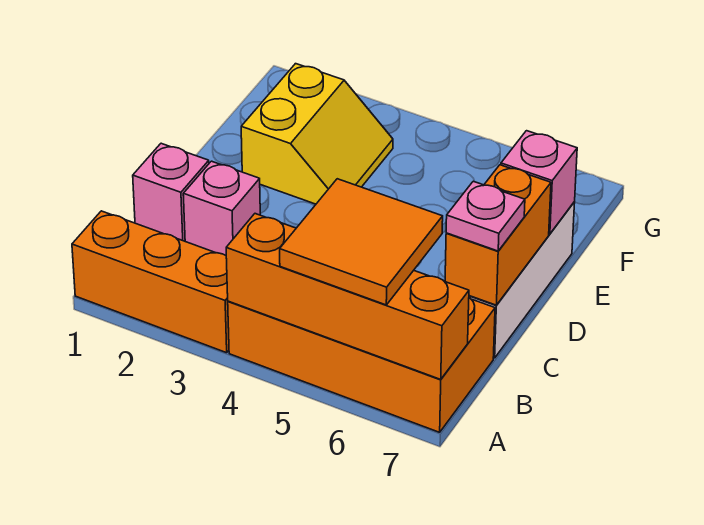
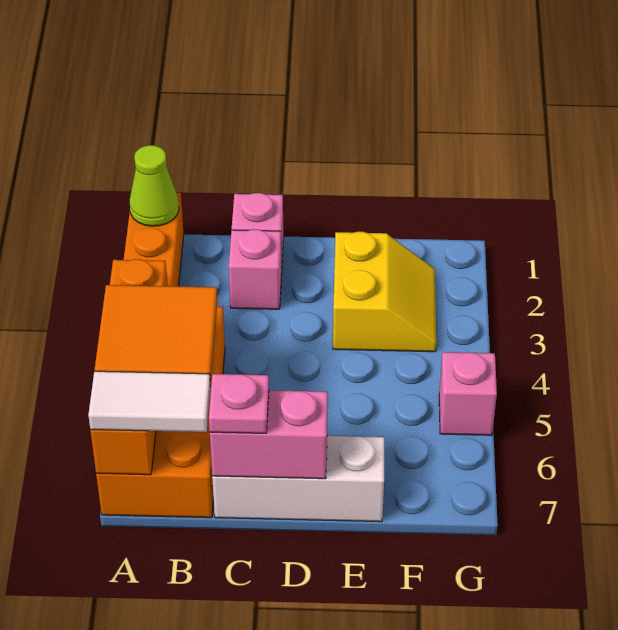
none -> lime 1x1 cone [129,145,179,226]
none -> white 1x2 tile [88,371,210,432]
orange 1x2 brick [445,165,551,305] -> pink 1x2 brick [210,390,328,479]
yellow 2x2 slope [241,64,393,204] -> yellow 2x2 slope turned to [333,232,436,352]
pink 1x1 brick [501,131,577,234] -> pink 1x1 brick moved to [439,352,497,435]

